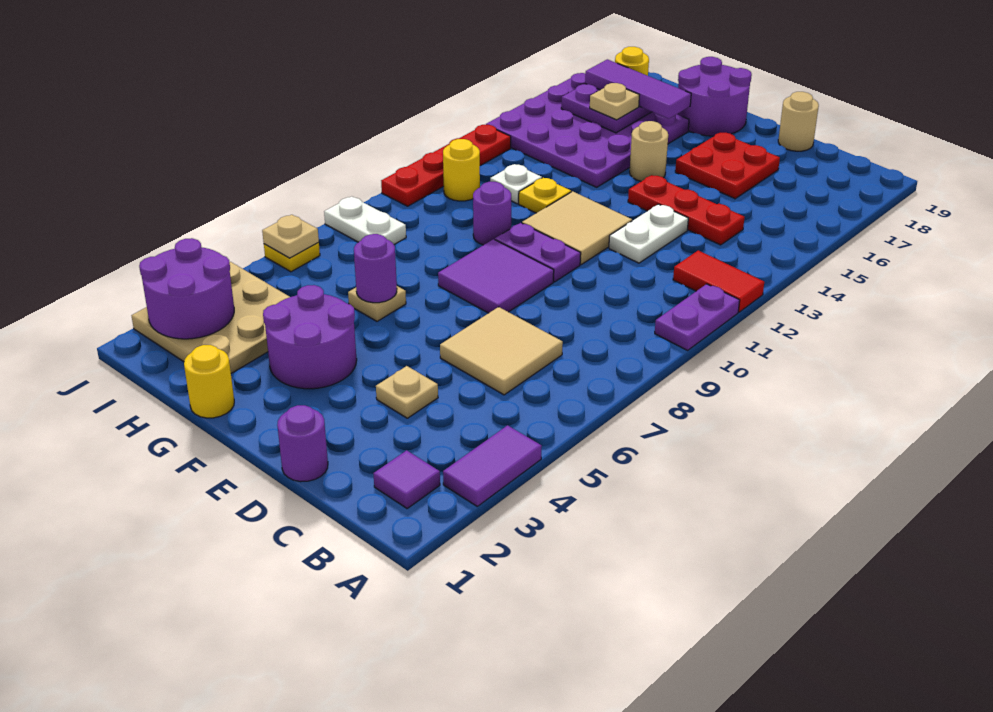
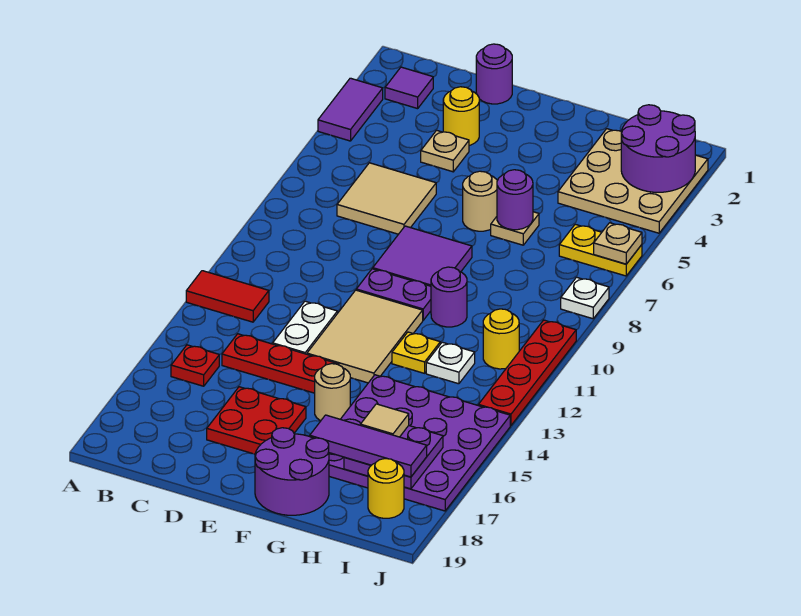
purple 1x2 plate [655,284,740,350] -> none
none -> red 1x1 plate [171,345,219,386]
tan 1x1 round brick [778,92,819,151] -> tan 1x1 round brick moved to [463,171,497,231]
tan 2x2 tile [522,191,632,264] -> tan 2x3 tile [307,290,423,383]
purple 2x2 round brick [263,285,357,389] -> none
yellow 1x1 round brick [184,345,234,418] -> yellow 1x1 round brick moved to [443,87,479,146]
tan 1x1 plate [590,83,639,120] -> tan 1x1 tile [360,404,409,437]
white 1x2 plate [324,196,406,244] -> white 1x1 plate [561,277,609,319]
yellow 1x1 plate [264,242,320,272] -> yellow 1x2 plate [559,224,642,276]

